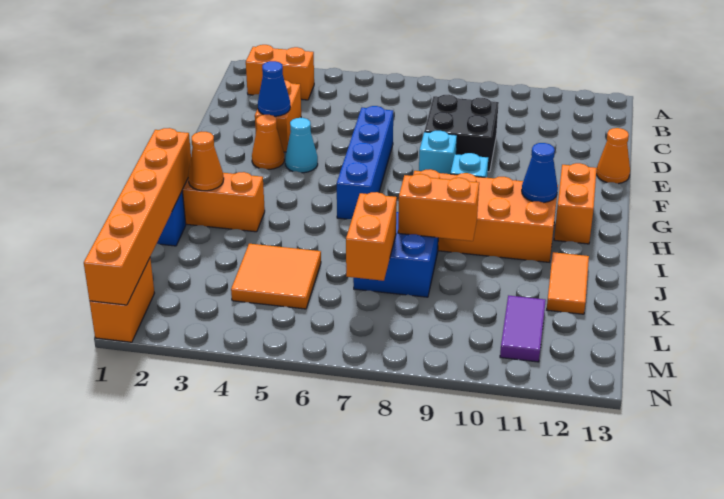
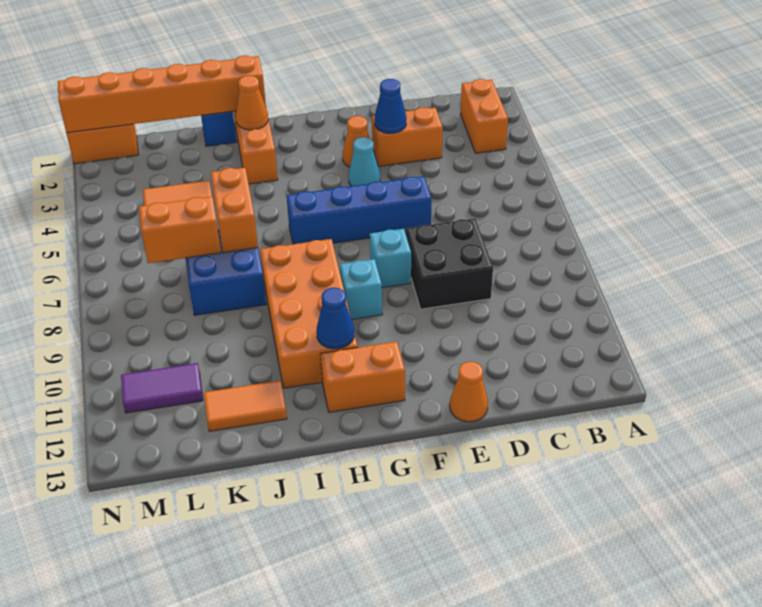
orange 1x2 brick [398,174,479,241] -> orange 1x2 brick moved to [211,168,258,253]

